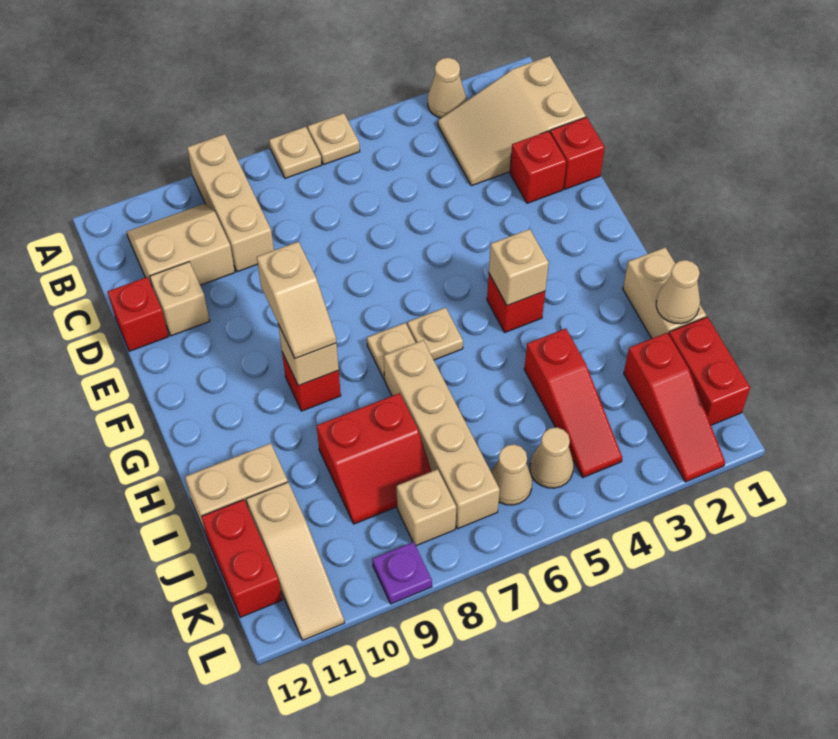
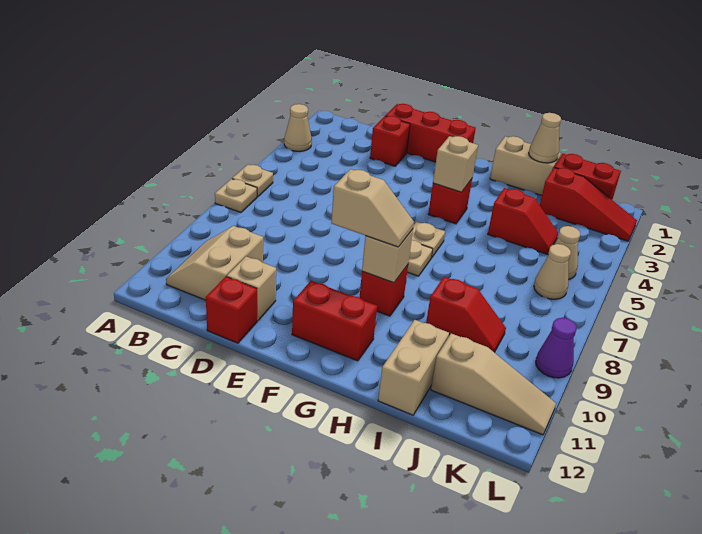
tan 1x3 brick [187,134,274,272] -> none
tan 2x3 slope [438,56,586,186] -> none
red 1x1 brick [550,117,605,189] -> red 1x3 brick [386,104,476,162]
tan 1x4 brick [384,340,500,529] -> none
red 1x3 slope [524,328,622,477] -> red 1x2 slope [488,188,558,255]
red 2x2 slope [317,393,432,524] -> red 1x2 slope [426,277,506,352]
red 1x2 brick [202,500,282,617] -> red 1x2 brick moved to [292,281,377,361]
tan 1x1 brick [397,469,456,546] -> none
purple 1x1 plate [372,542,432,604] -> purple 1x1 cone [536,318,577,378]

